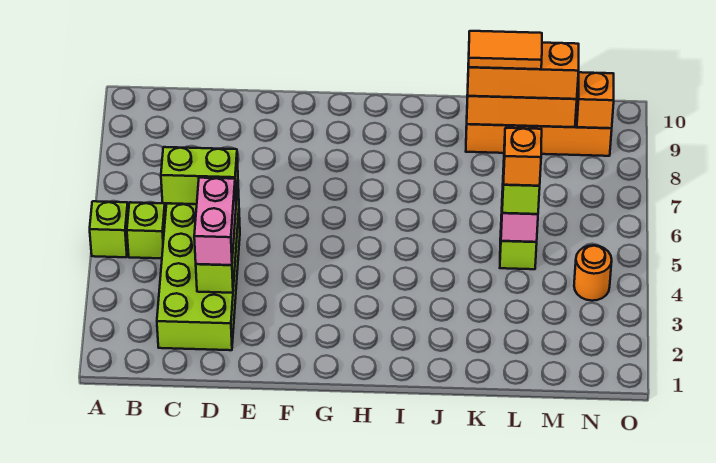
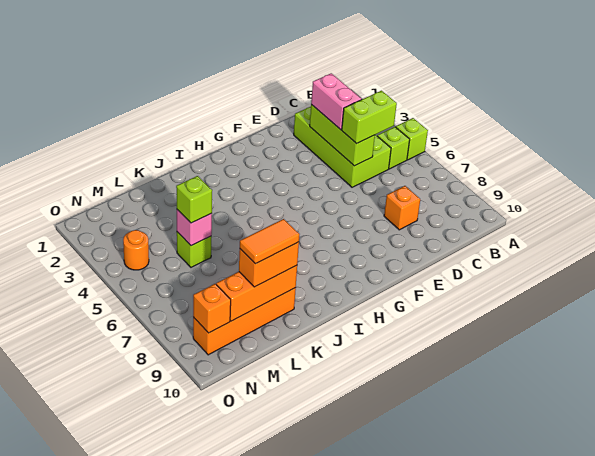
orange 1x3 brick [468,43,579,99] -> orange 1x2 brick [239,242,299,287]
orange 1x1 brick [503,128,542,186] -> orange 1x1 brick moved to [384,186,420,230]

